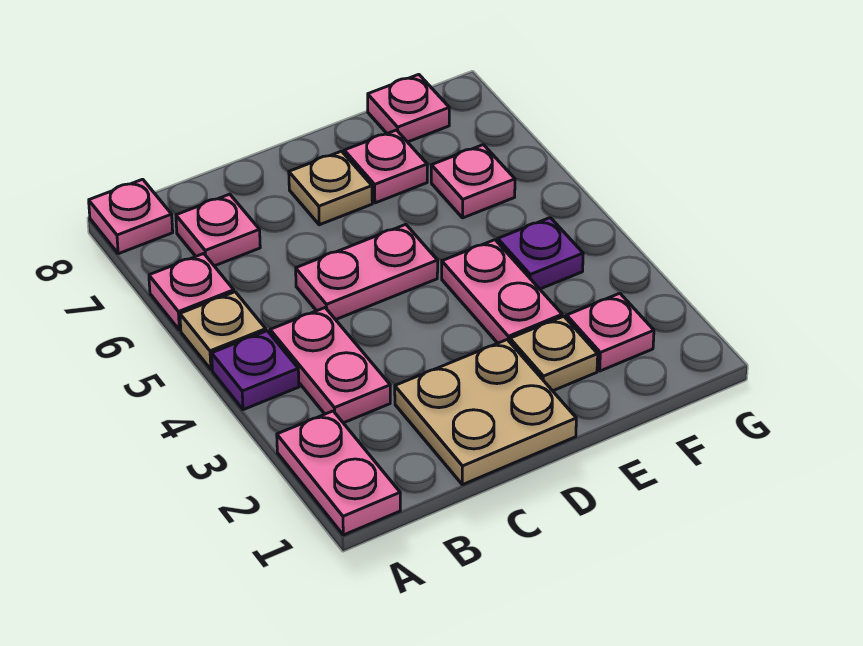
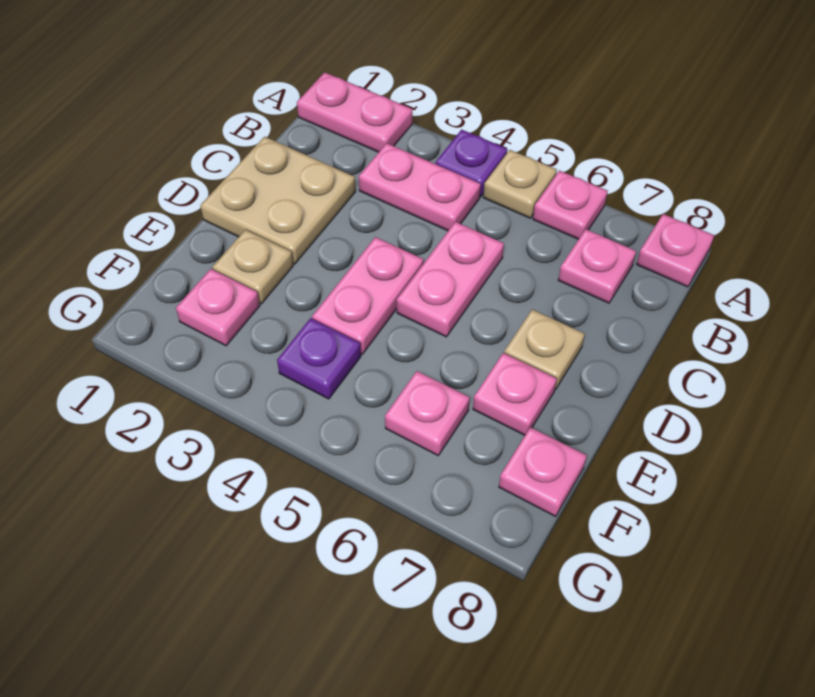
pink 1x2 plate [442,240,562,343] -> pink 1x2 plate turned to [312,237,424,354]

